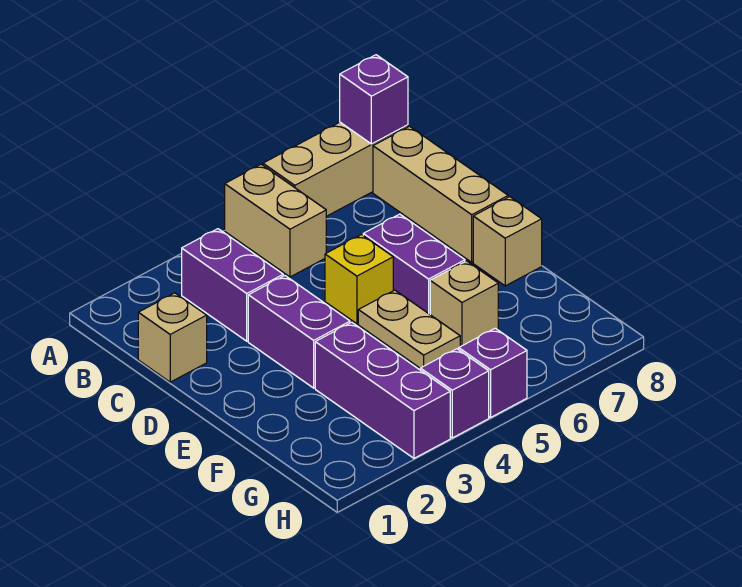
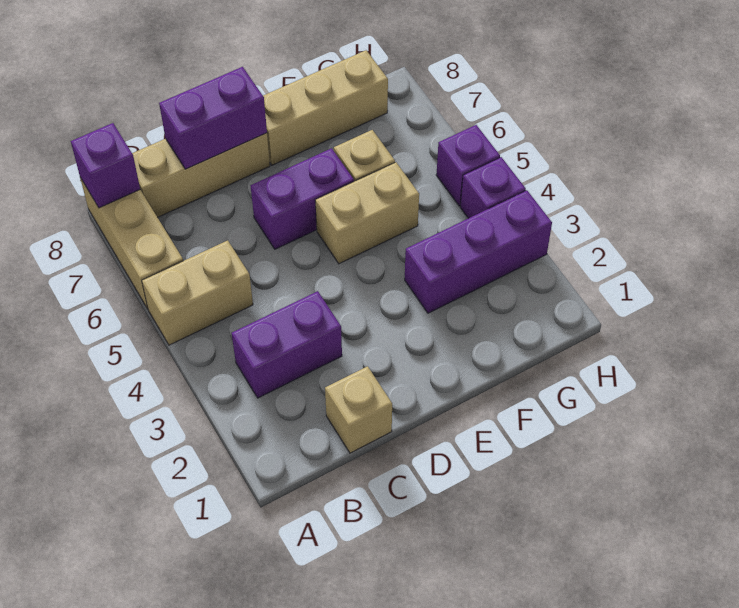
purple 1x2 brick [248,276,350,388] -> purple 1x2 brick moved to [159,67,267,169]
yellow 1x1 brick [325,235,393,324] -> none
tan 1x2 plate [358,290,460,368] -> tan 1x2 brick [315,162,419,264]
tan 1x1 brick [473,197,542,286] -> tan 1x3 brick [263,50,388,165]

